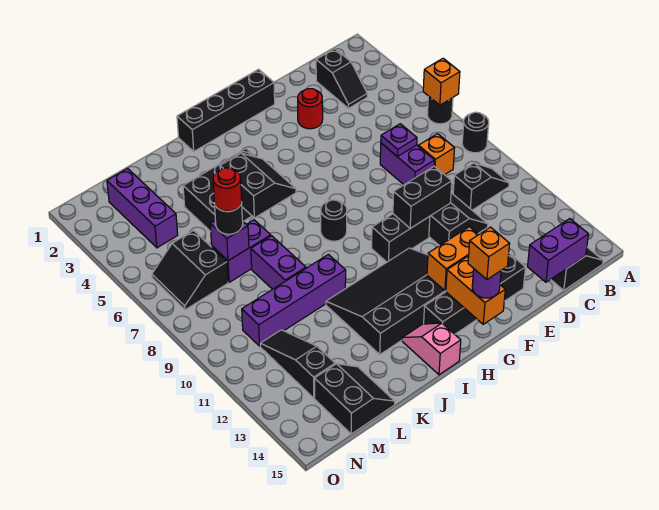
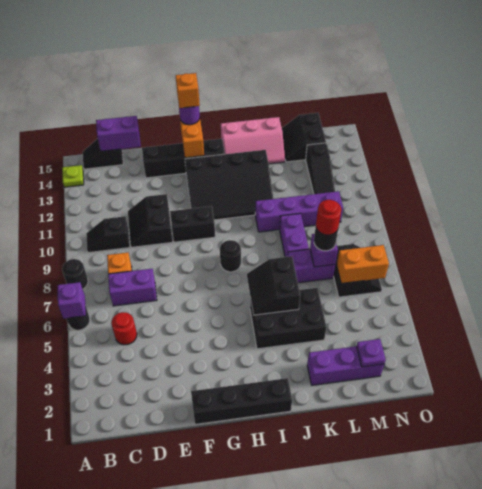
orange 1x1 brick [423,58,460,105] -> purple 1x1 brick [58,282,86,318]
none -> lime 1x1 plate [62,165,84,187]
black 1x2 slope [316,49,367,108] -> none
purple 1x2 brick [380,143,434,185] -> purple 1x2 brick turned to [108,269,157,306]
purple 1x1 plate [381,124,417,156] -> purple 1x1 plate moved to [357,339,386,367]
red 1x1 round brick [298,89,323,129] -> red 1x1 round brick moved to [111,312,137,345]
black 1x2 brick [393,166,452,228] -> none
orange 1x2 brick [427,227,479,291] -> orange 1x2 brick moved to [337,245,389,283]
pink 1x2 slope [402,323,461,375] -> pink 2x3 slope [221,117,285,164]
purple 1x3 brick [107,168,178,248] -> purple 1x3 brick turned to [307,346,384,385]

